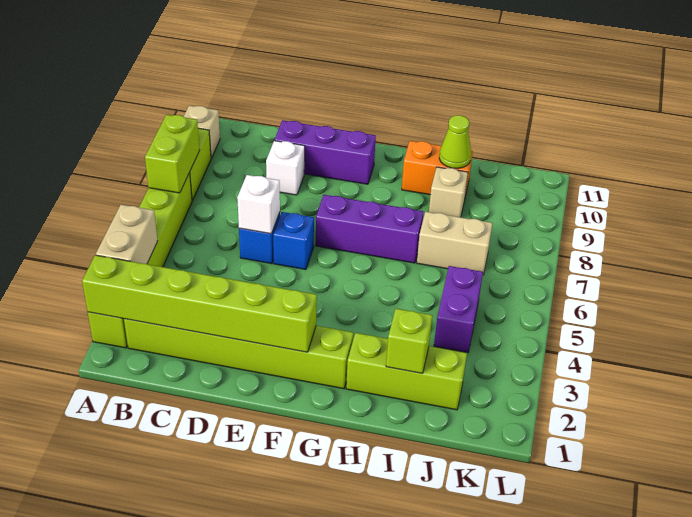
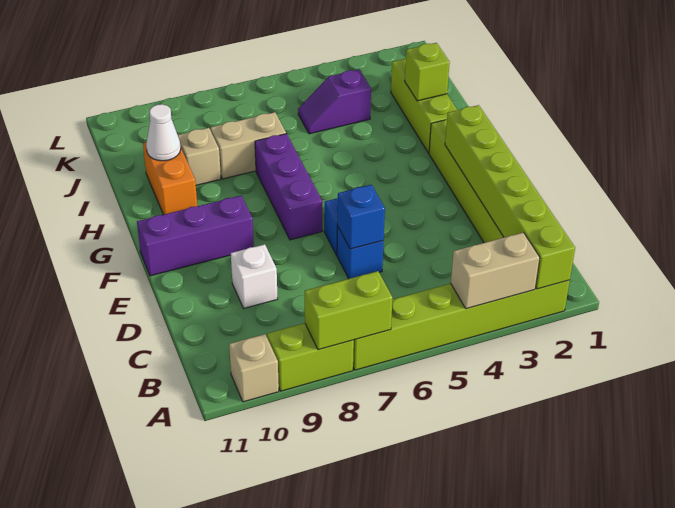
white 1x1 brick [237,175,280,234] -> blue 1x1 brick [337,185,385,249]
purple 1x3 brick [274,120,376,184] -> purple 1x3 brick turned to [137,196,254,276]
tan 1x2 brick [417,212,492,275] -> tan 1x2 brick turned to [211,112,286,179]
lime 1x1 cone [439,115,471,168] -> white 1x1 cone [146,104,181,161]
purple 1x2 brick [434,266,483,352] -> purple 1x2 slope [298,70,371,134]

